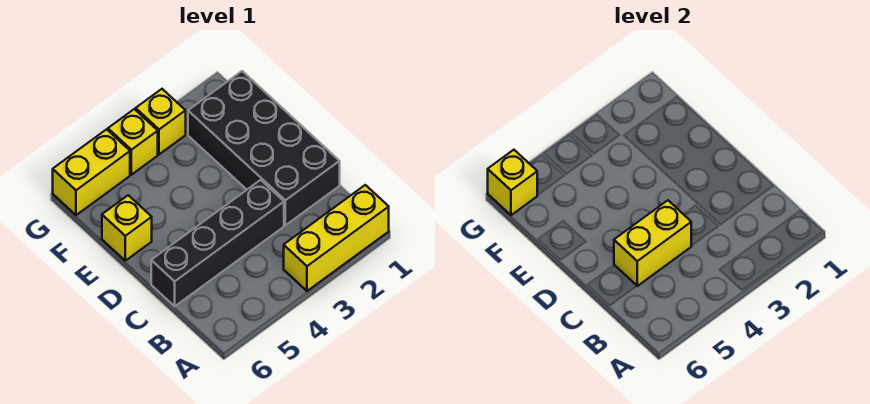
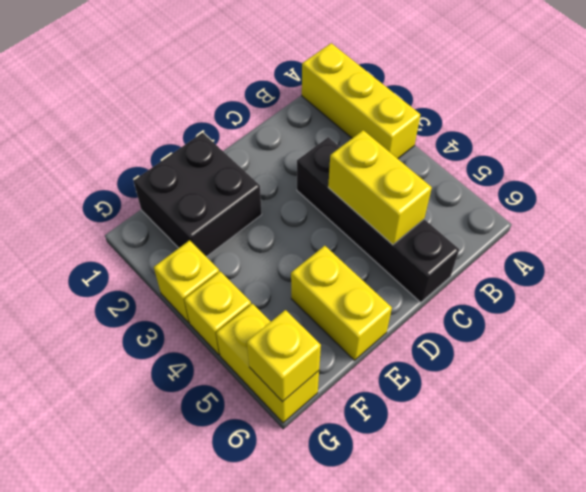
black 2x4 brick [188,71,340,225] -> black 2x2 brick [134,133,262,257]
yellow 1x1 brick [102,195,152,261] -> yellow 1x2 brick [291,246,392,360]

